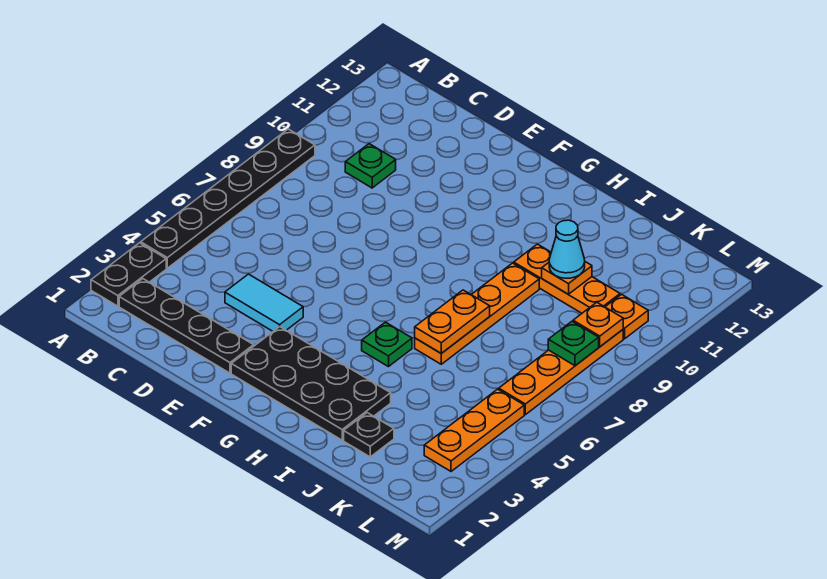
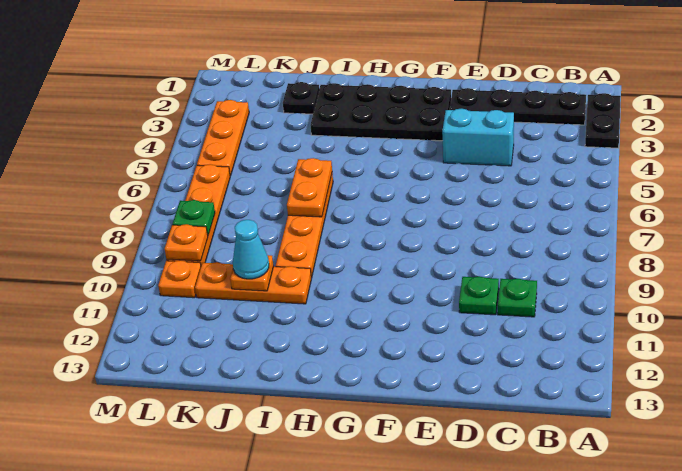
black 1x6 plate [141,129,315,268] -> none
cyan 1x2 tile [225,274,303,331] -> cyan 1x2 brick [442,109,514,166]
green 1x1 plate [362,322,412,367] -> green 1x1 plate moved to [459,276,499,315]

